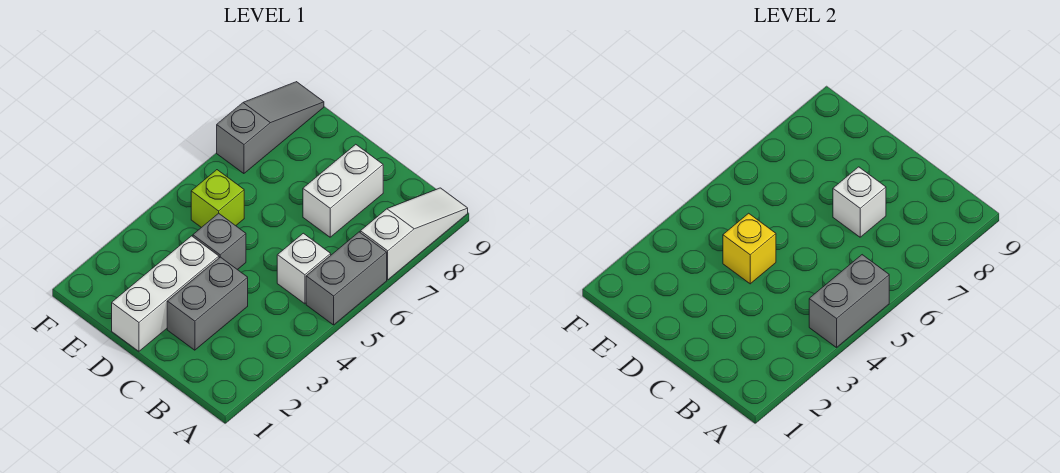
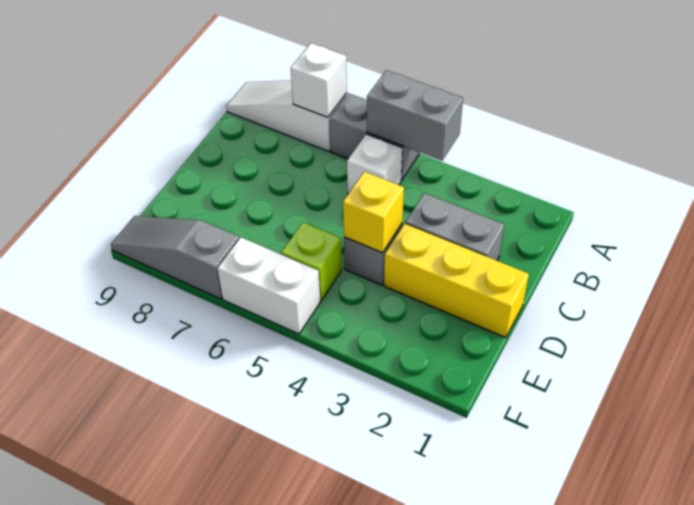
white 1x2 brick [303,144,383,237] -> white 1x2 brick moved to [217,237,320,334]
white 1x1 brick [833,167,886,237] -> white 1x1 brick moved to [291,43,347,117]
white 1x3 brick [112,236,219,351] -> yellow 1x3 brick [384,224,529,338]

